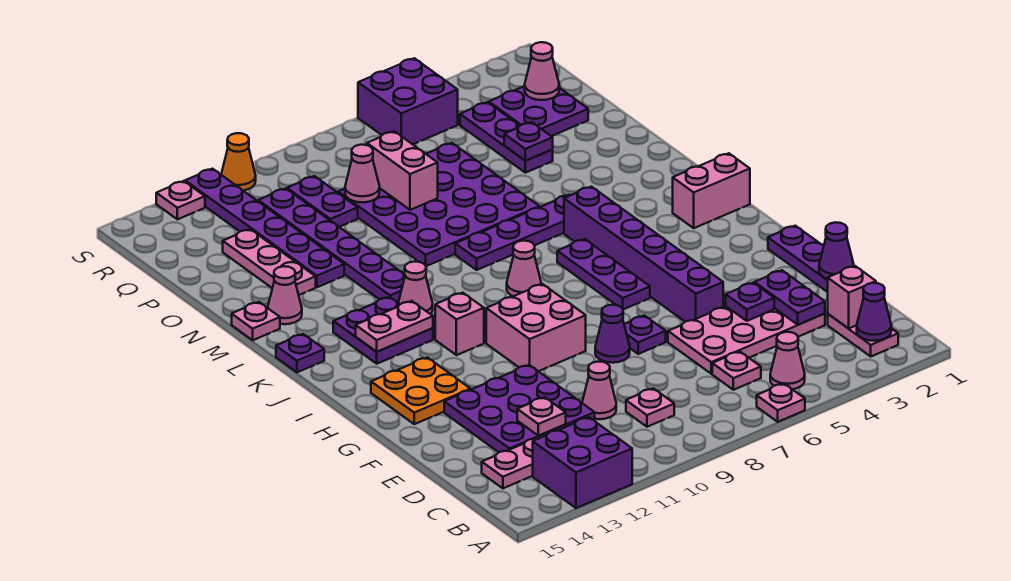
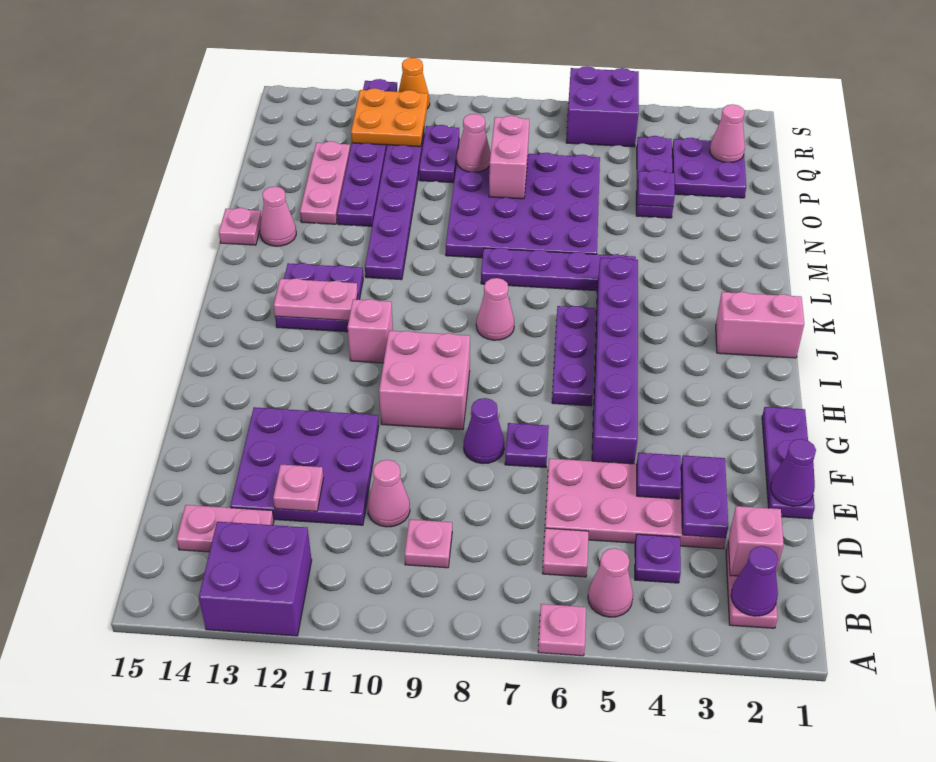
orange 2x2 plate [371,357,471,424] -> orange 2x2 plate moved to [351,88,428,147]
pink 1x1 cone [398,262,433,314] -> none
purple 1x1 plate [276,334,324,372] -> purple 1x1 plate moved to [635,534,681,583]
pink 1x1 plate [156,181,205,219] -> none

